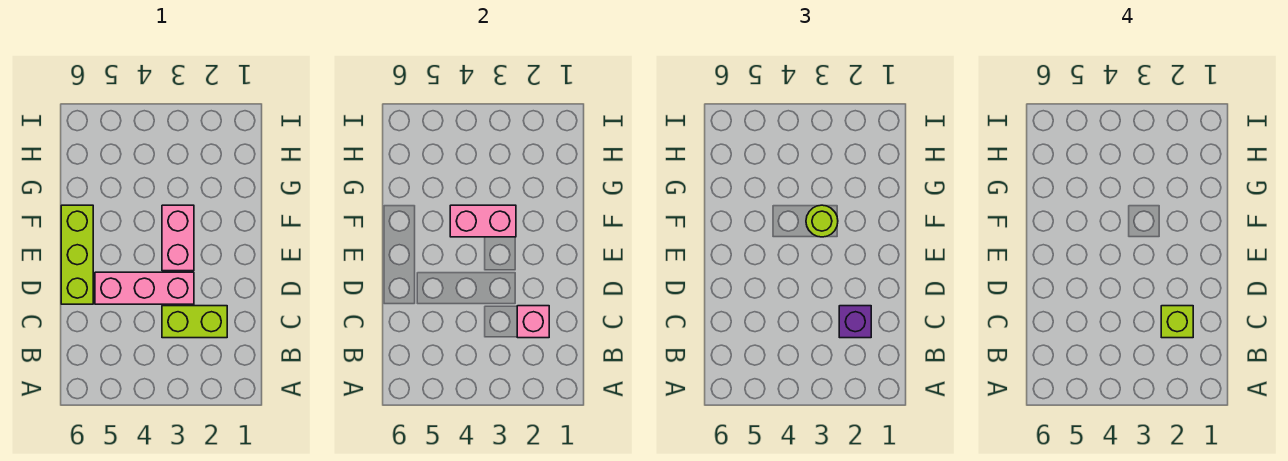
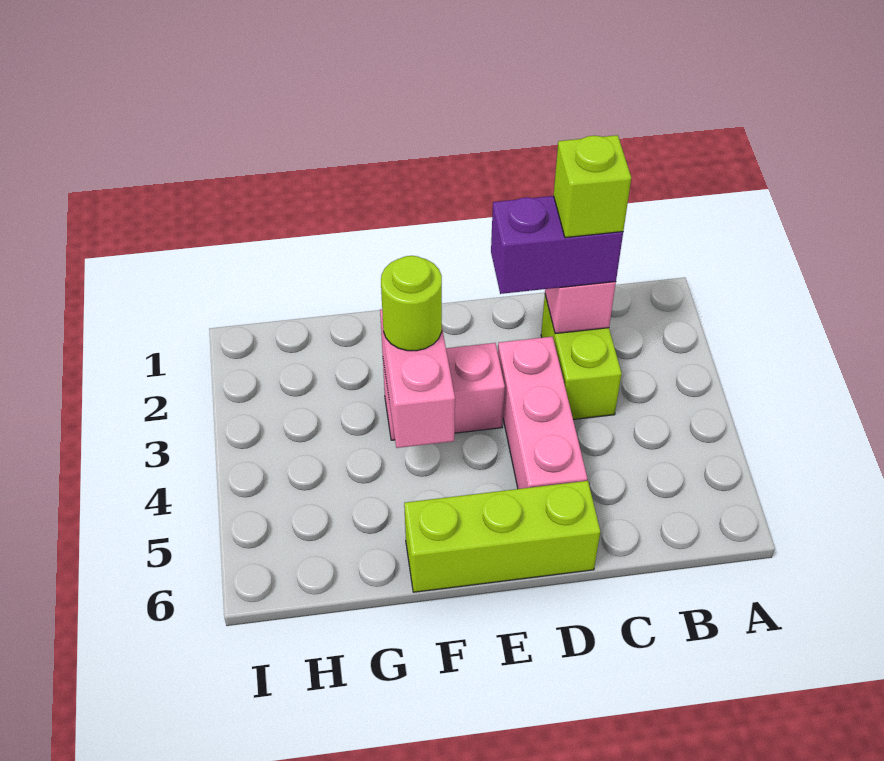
purple 1x1 brick [839,306,871,338] -> purple 1x2 brick [491,196,623,294]

